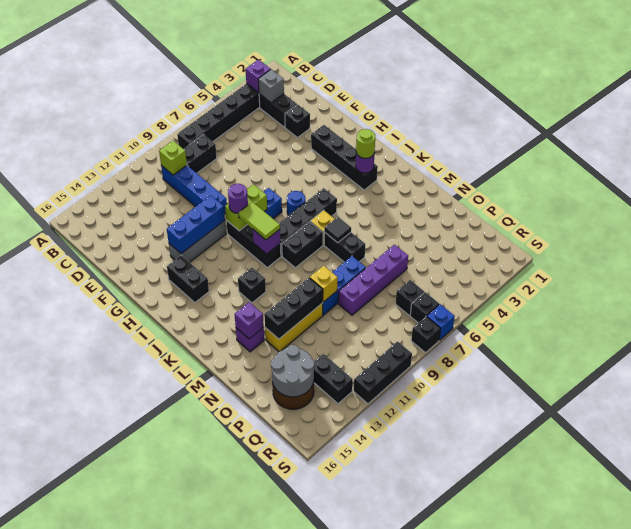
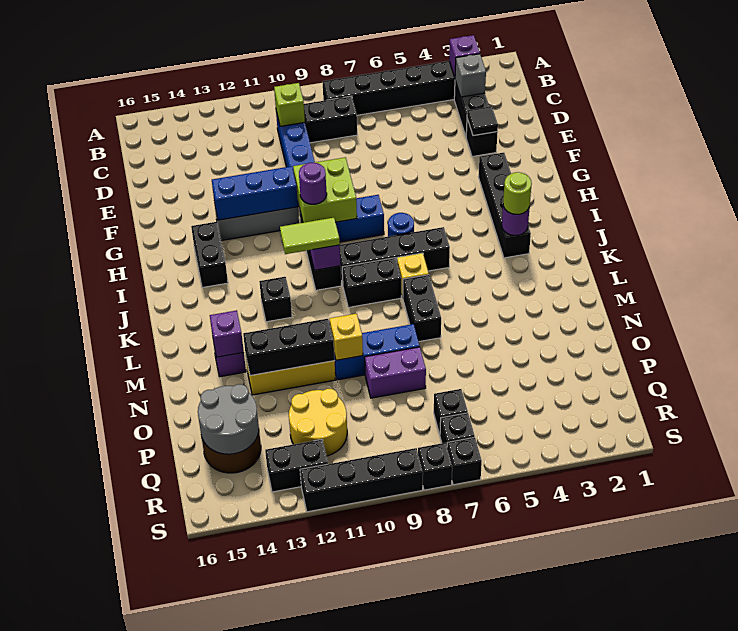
lime 1x2 brick [225,184,267,231] -> lime 2x2 brick [293,157,357,223]
lime 1x2 tile [238,202,280,240] -> lime 1x2 tile turned to [280,218,340,254]
black 1x1 tile [324,217,351,243] -> black 1x1 tile moved to [467,106,498,136]
purple 1x4 brick [338,245,408,315] -> purple 1x2 brick [365,347,426,398]
none -> yellow 2x2 round brick [289,389,347,456]
black 1x2 brick [314,354,353,404] -> black 1x2 brick turned to [265,439,328,492]
blue 1x1 brick [427,304,455,340] -> black 1x1 brick [447,437,482,485]
black 1x3 brick [354,341,412,404] -> black 1x4 brick [300,448,423,512]

